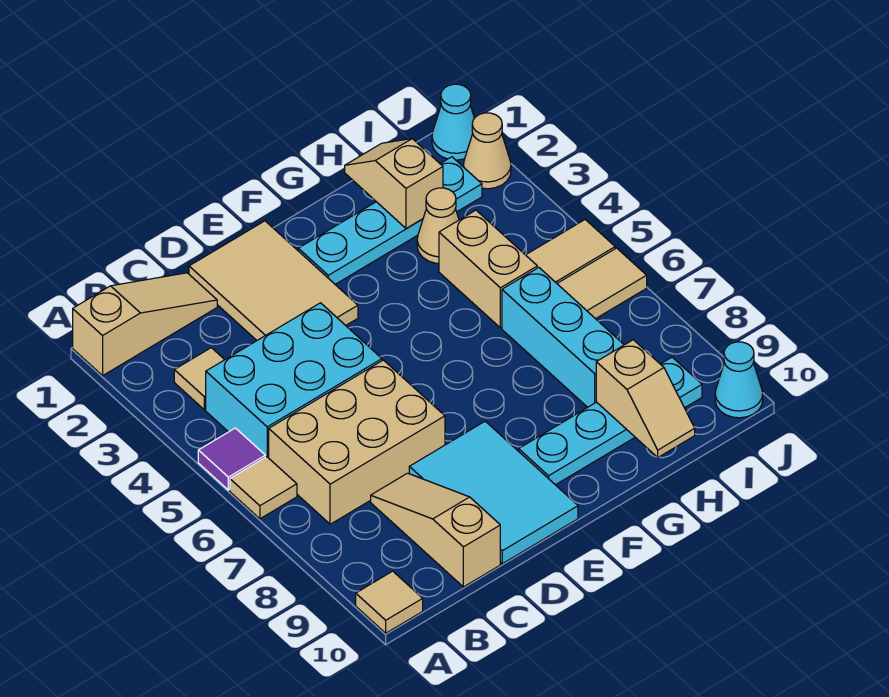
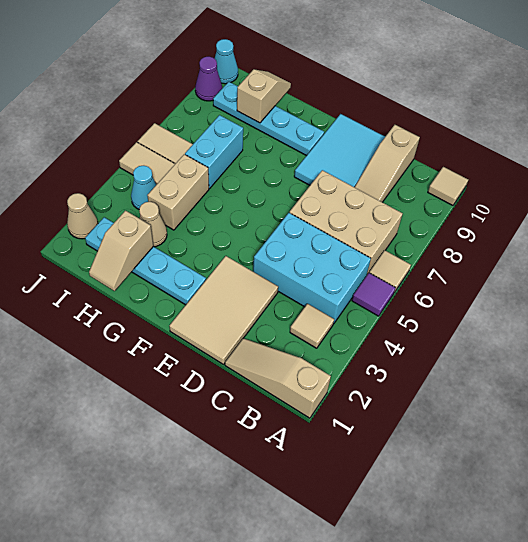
cyan 1x3 brick [502,268,624,407] -> cyan 1x2 brick [185,115,243,188]
cyan 1x1 cone [432,84,474,160] -> cyan 1x1 cone moved to [131,166,156,209]
none -> purple 1x1 cone [195,57,222,101]

